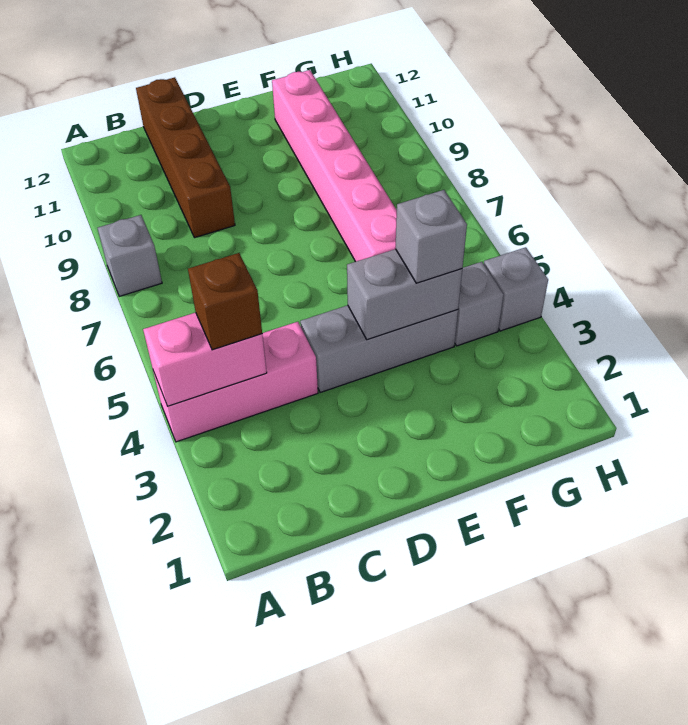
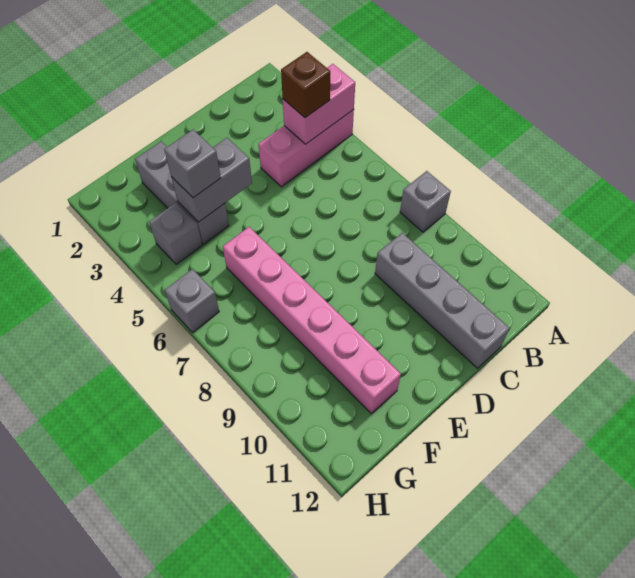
brown 1x4 brick [136,77,235,238] -> grey 1x4 brick [375,233,509,368]
grey 1x3 brick [300,305,458,393] -> grey 1x3 brick turned to [135,142,229,244]
grey 1x1 brick [484,247,548,331] -> grey 1x1 brick moved to [165,269,219,333]

